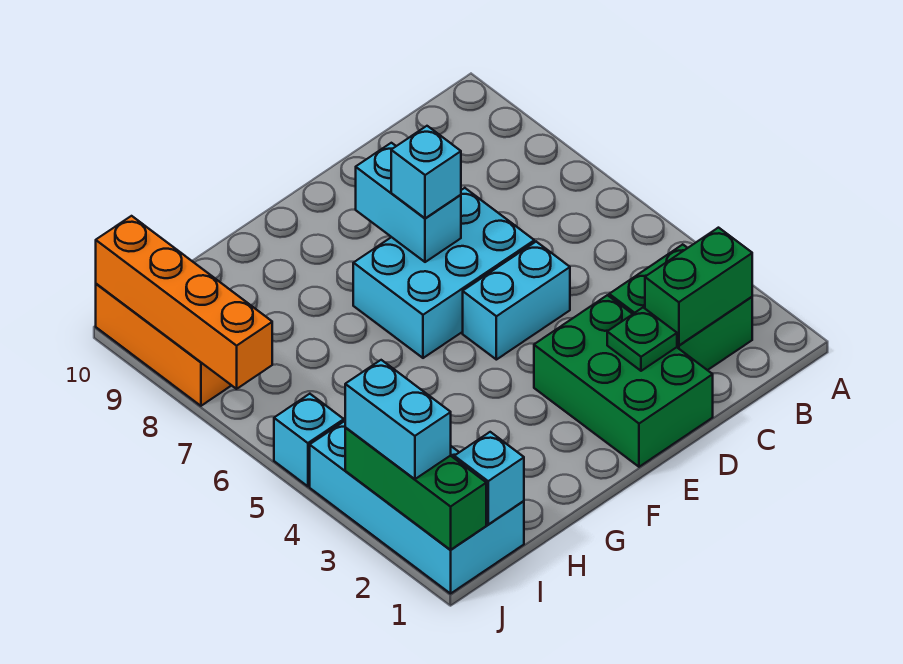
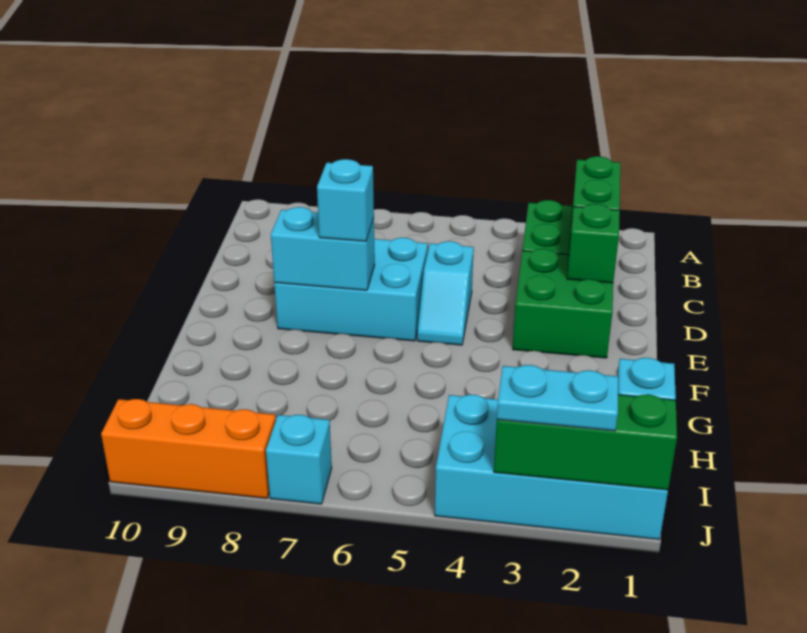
green 2x3 brick [534,295,713,467] -> green 2x2 brick [513,249,613,358]
green 1x1 plate [607,308,677,371] -> green 1x1 brick [567,204,620,283]
cyan 1x2 brick [463,242,570,360] -> cyan 1x2 slope [417,241,474,345]
cyan 2x3 brick [353,188,534,358] -> cyan 2x3 brick turned to [274,238,428,341]
cyan 1x2 brick [345,360,451,479] -> cyan 1x2 plate [497,365,618,431]
cyan 1x1 brick [274,394,344,486] -> cyan 1x1 brick moved to [266,415,332,504]
orange 1x4 brick [96,216,272,389] -> none

